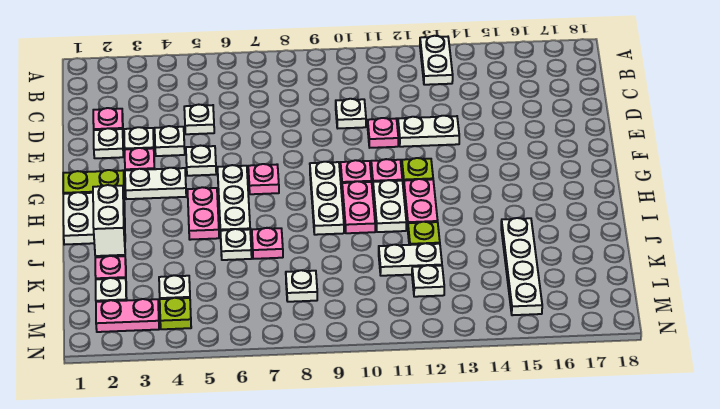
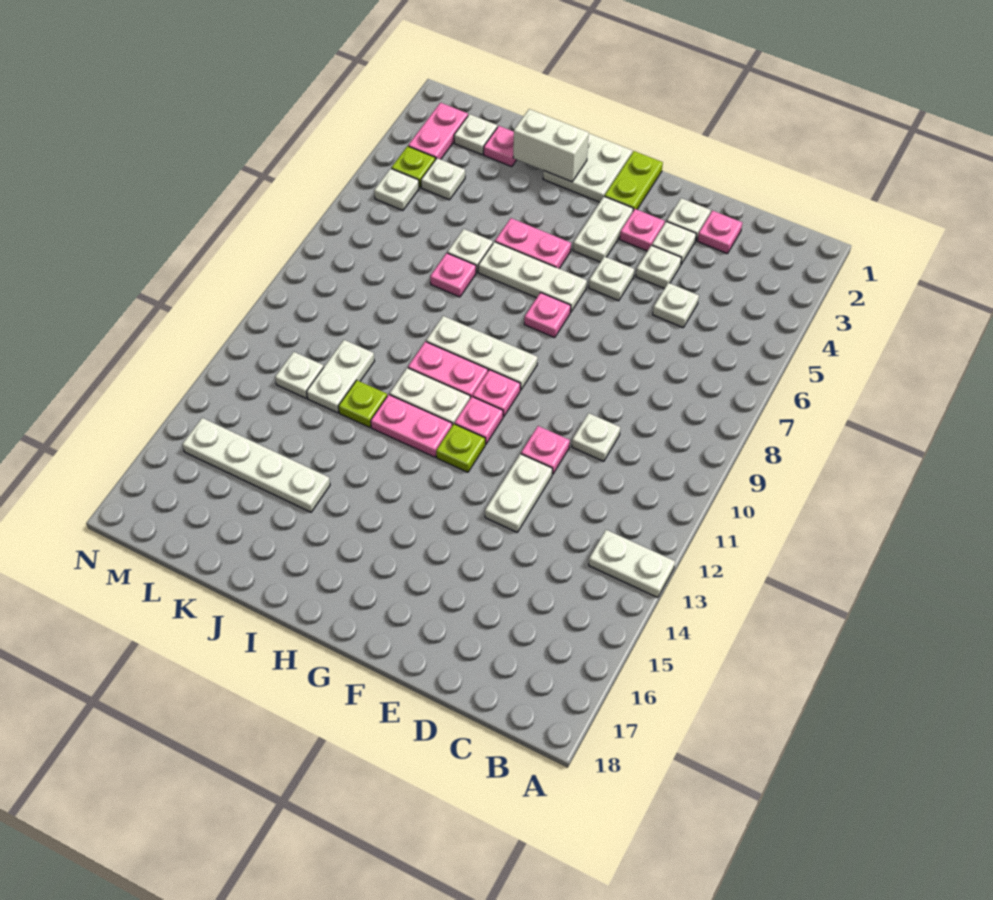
white 1x1 plate [286,270,317,302] -> white 1x1 plate moved to [374,169,419,210]

